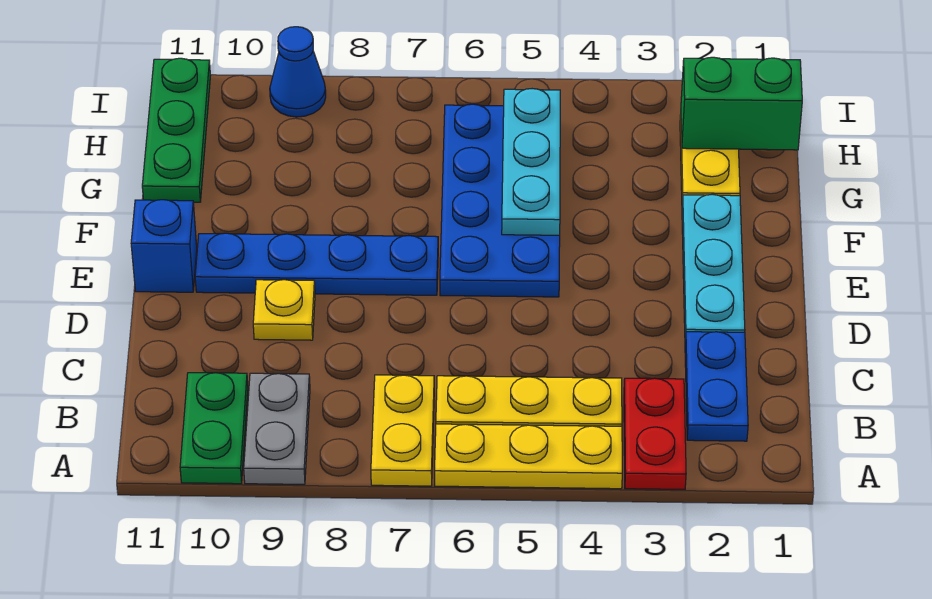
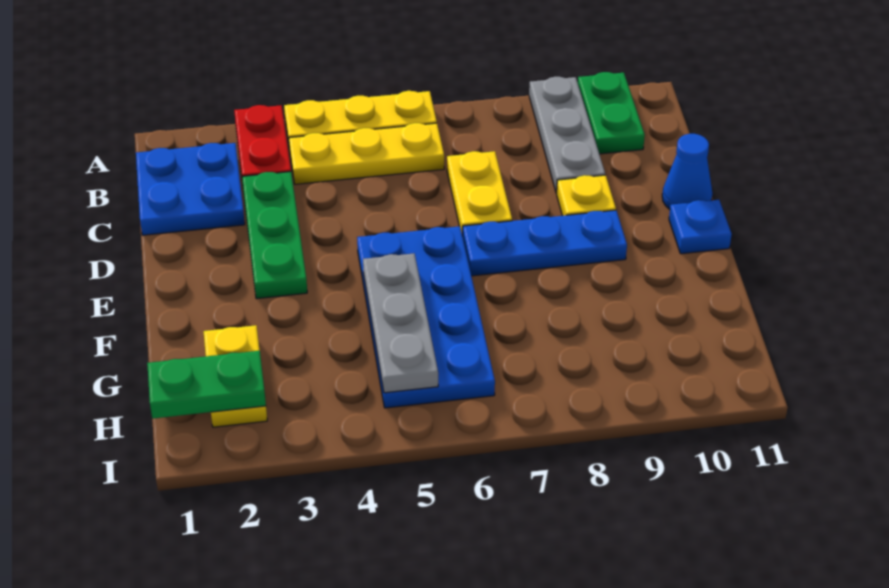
yellow 1x2 plate [371,375,434,486] -> yellow 1x2 plate moved to [447,151,512,236]
grey 1x2 plate [244,373,310,484] -> grey 1x3 plate [529,77,605,193]
blue 1x2 plate [685,332,748,441] -> blue 2x2 plate [136,143,245,235]
cyan 1x3 plate [682,194,745,339] -> none
blue 1x4 plate [195,233,438,295] -> blue 1x3 plate [463,210,627,276]
blue 1x1 brick [131,200,197,292] -> blue 1x1 plate [669,200,732,254]
cyan 1x3 plate [502,89,560,235] -> grey 1x3 plate [363,253,438,393]
green 1x3 plate [142,58,210,202] -> green 1x3 plate moved to [242,172,307,299]
green 1x2 brick [681,57,802,150] -> green 1x2 plate [147,351,266,419]
blue 1x1 cone [270,27,326,117] -> blue 1x1 cone moved to [662,134,712,209]

